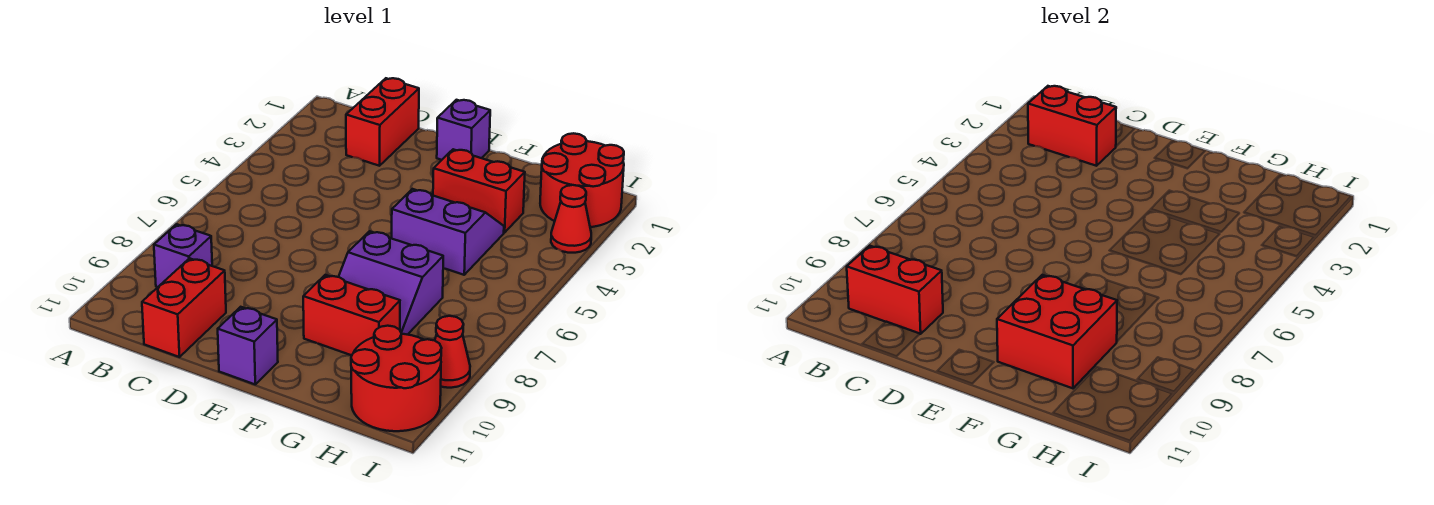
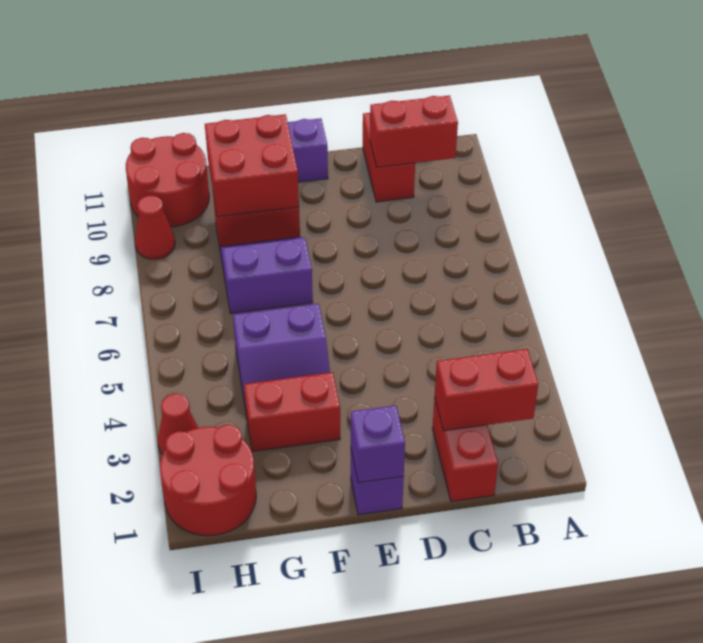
purple 1x1 brick [154,224,212,287] -> purple 1x1 brick moved to [351,405,405,483]

